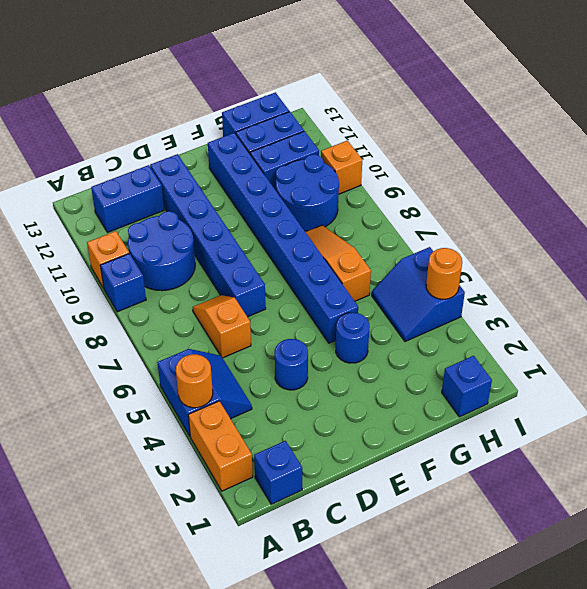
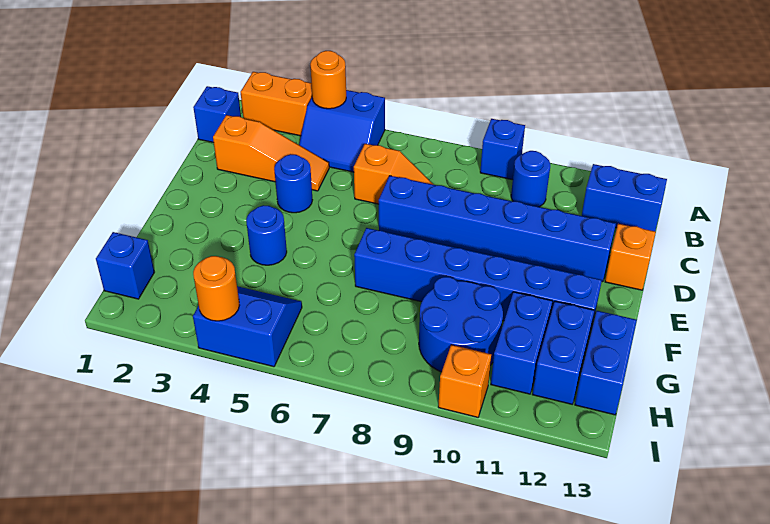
orange 1x1 brick [87,231,129,288] -> orange 1x1 brick moved to [605,224,656,290]
blue 2x2 round brick [128,211,195,291] -> blue 1x1 round brick [511,151,550,207]
blue 1x2 brick [91,165,164,232] -> blue 1x2 brick turned to [582,164,667,231]
blue 1x8 brick [208,133,358,343] -> blue 1x6 brick [354,228,602,333]
orange 1x3 slope [306,225,371,301] -> orange 1x3 slope moved to [213,115,329,191]

